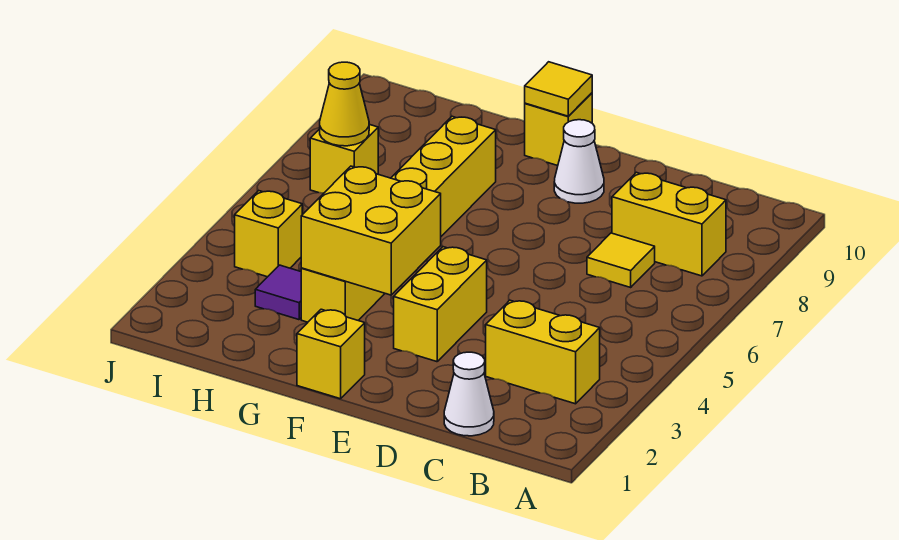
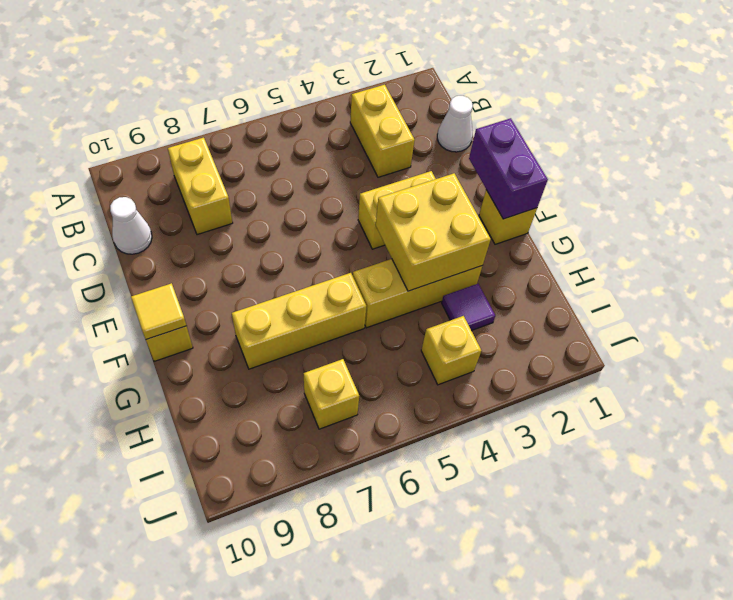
yellow 1x1 tile [587,233,655,287] -> none
none -> purple 1x2 brick [469,118,548,219]
white 1x1 cone [554,120,604,203] -> white 1x1 cone moved to [110,197,152,254]
yellow 1x1 cone [320,62,369,146] -> none

